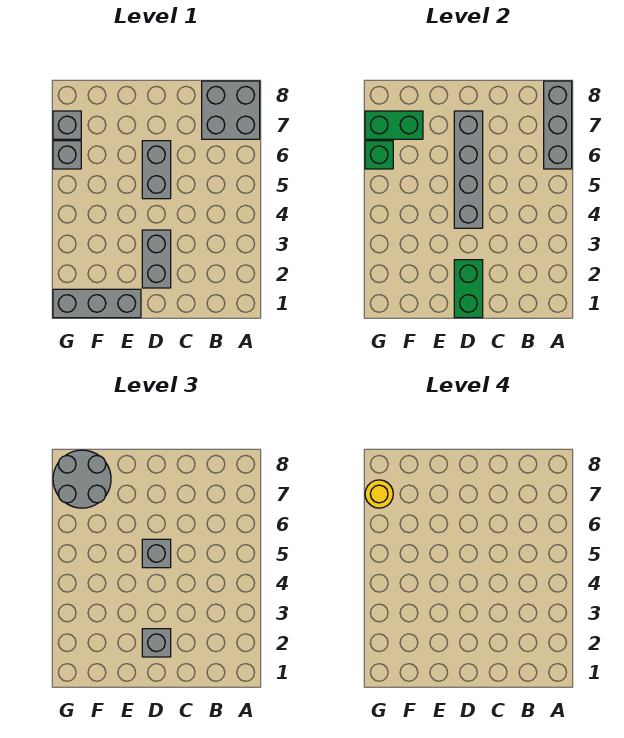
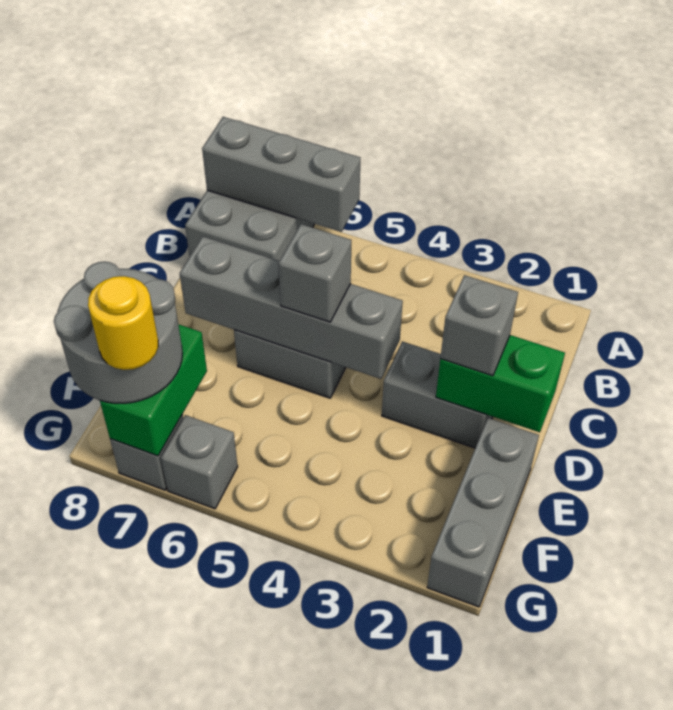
green 1x1 brick [365,141,393,169] -> none

